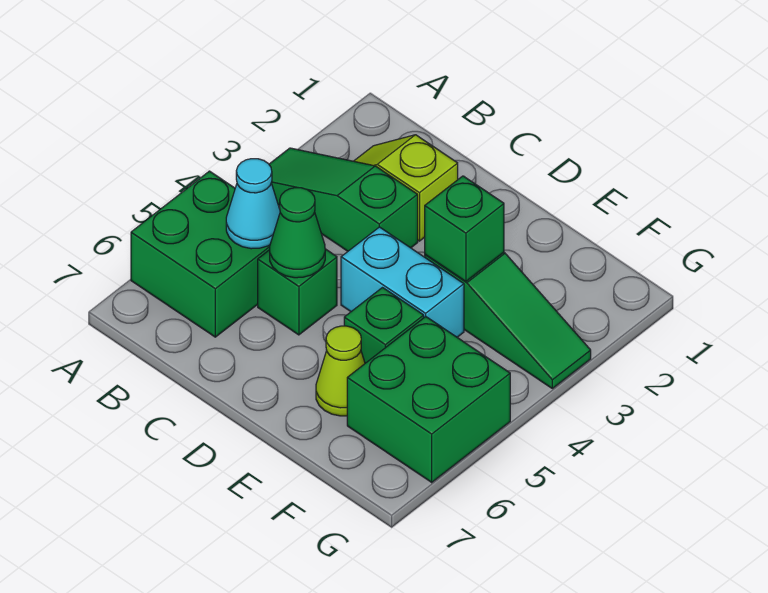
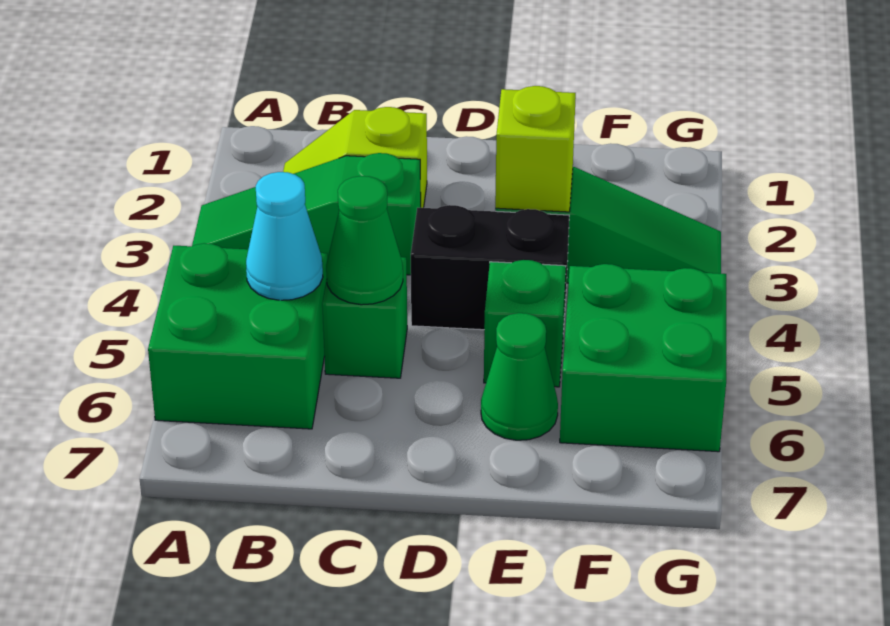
cyan 1x2 brick [341,227,464,337] -> black 1x2 brick [411,205,569,330]
green 1x1 brick [425,176,504,281] -> lime 1x1 brick [495,86,576,212]
lime 1x1 cone [316,326,365,416] -> green 1x1 cone [481,313,558,440]

